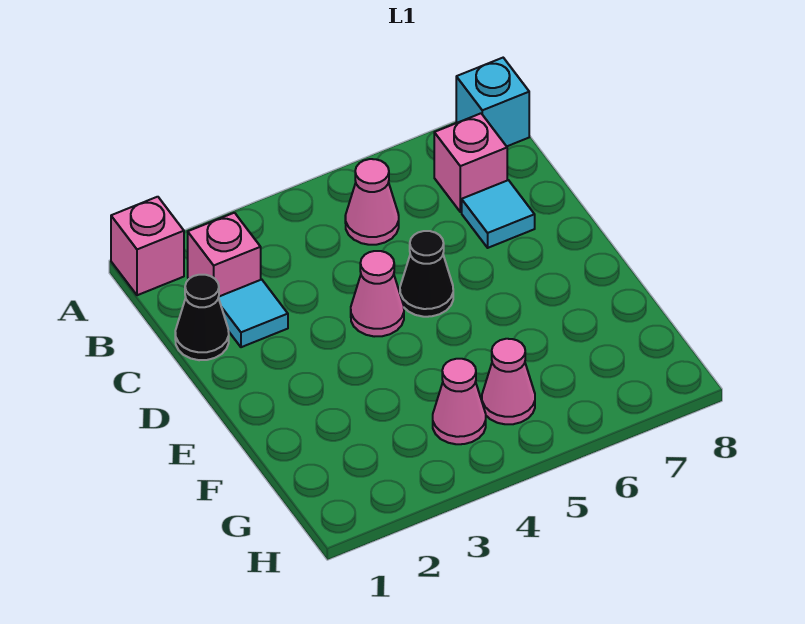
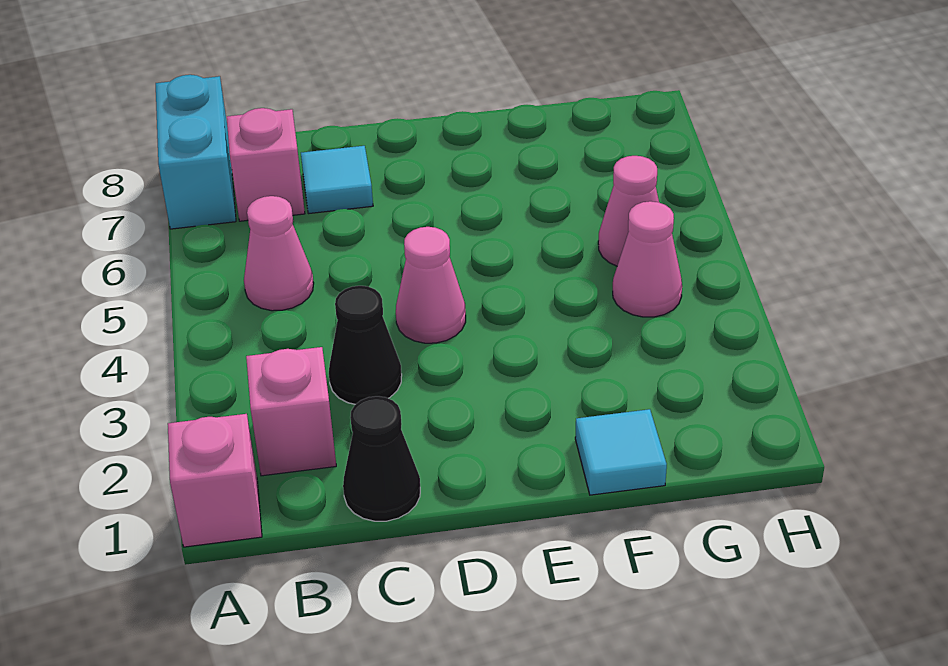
cyan 1x1 brick [456,58,529,146] -> cyan 1x2 brick [156,75,236,229]
cyan 1x1 tile [218,280,288,347] -> cyan 1x1 tile moved to [575,409,667,495]
black 1x1 cone [400,231,453,317] -> black 1x1 cone moved to [329,286,402,404]

